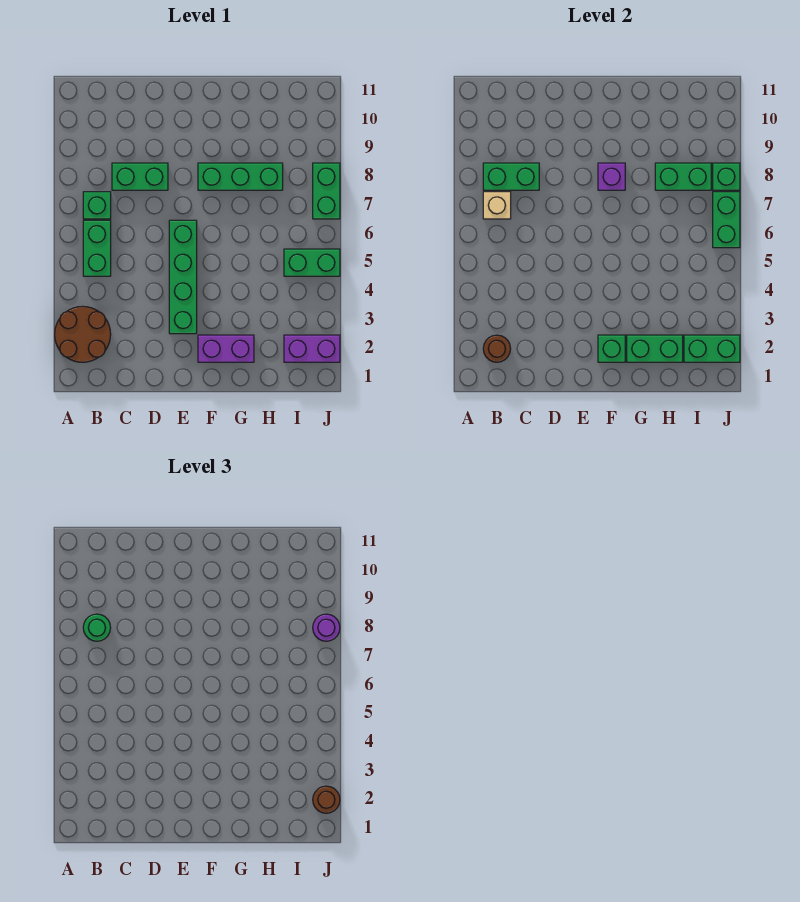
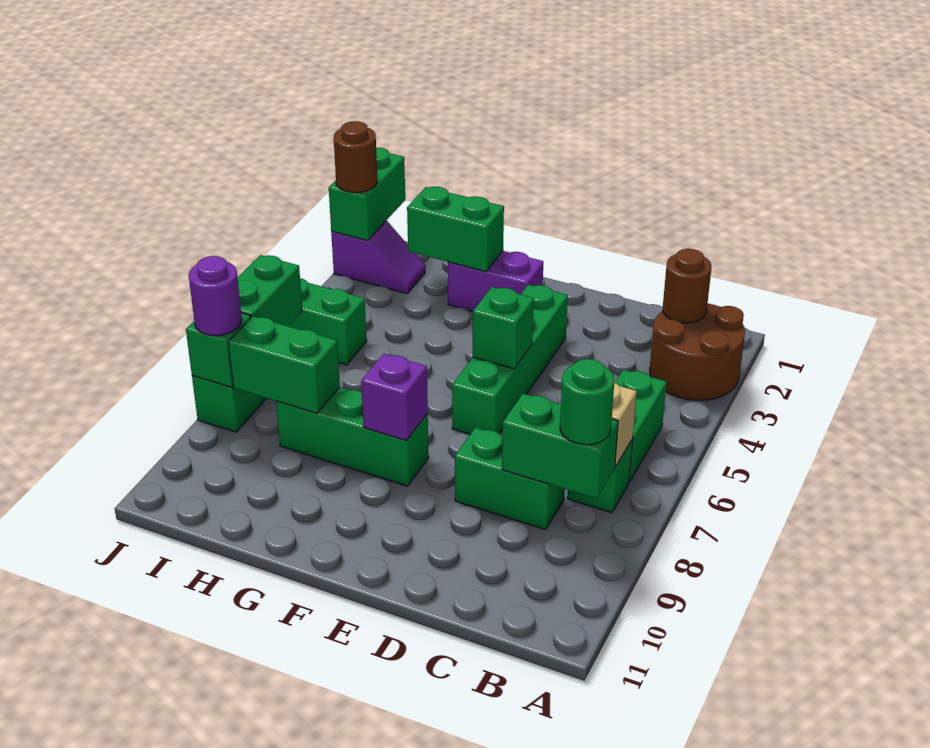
green 1x1 brick [598,335,625,362] -> green 1x1 brick moved to [473,287,534,369]
purple 1x2 brick [284,335,340,362] -> purple 1x2 slope [331,221,425,294]
green 1x2 brick [684,335,740,362] -> green 1x2 brick turned to [329,147,405,241]

